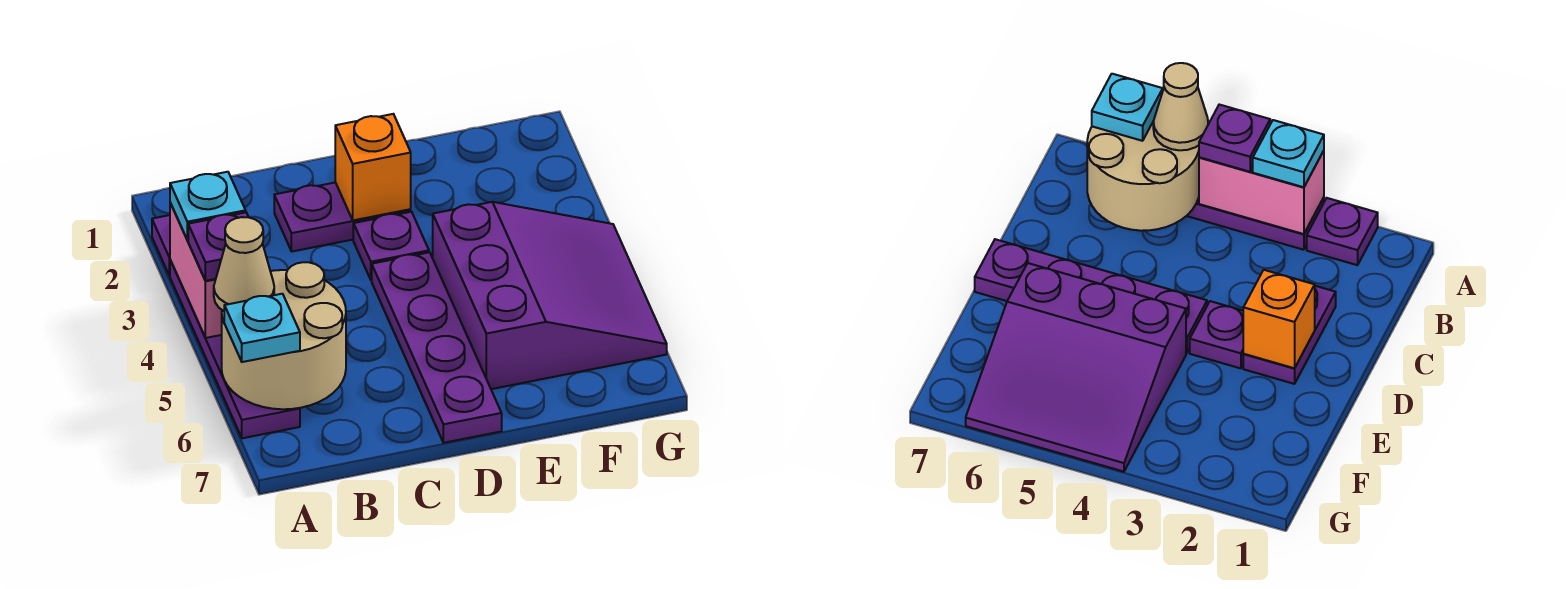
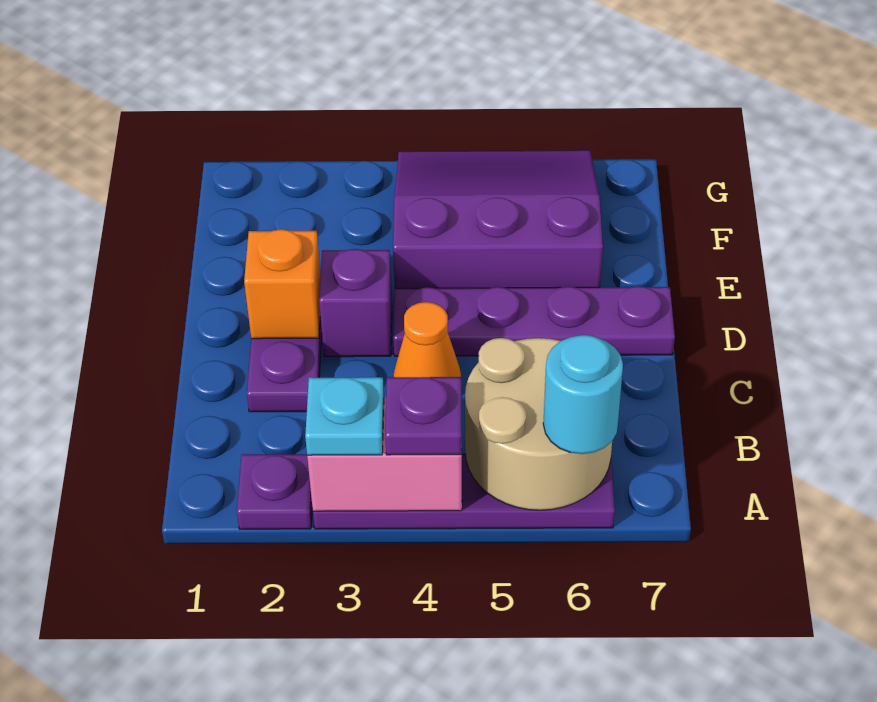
tan 1x1 cone [214,217,274,311] -> none
cyan 1x1 plate [224,294,300,362] -> cyan 1x1 round brick [543,335,623,454]
none -> orange 1x1 cone [393,302,461,377]
purple 1x1 plate [353,212,429,280] -> purple 1x1 brick [319,249,392,357]

